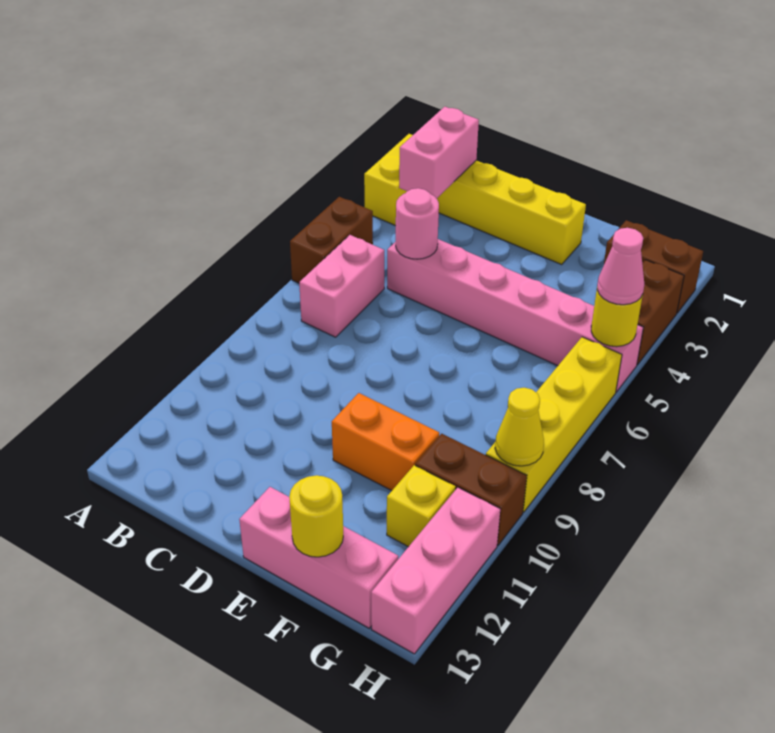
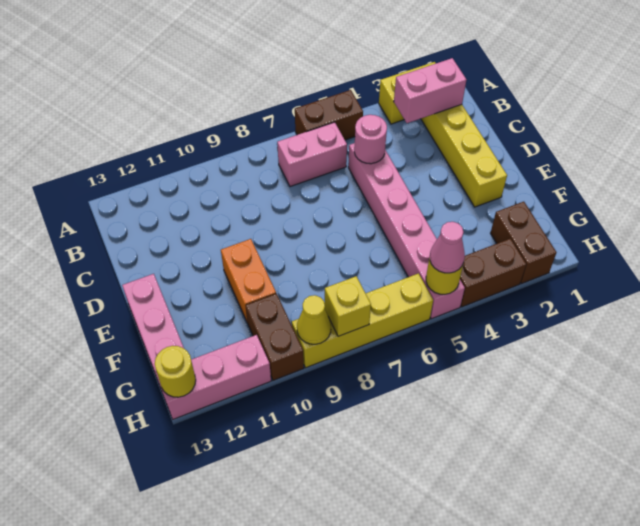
yellow 1x1 round brick [289,475,343,557] -> yellow 1x1 round brick moved to [155,346,196,397]
yellow 1x1 brick [387,465,456,547] -> yellow 1x1 brick moved to [324,276,371,336]

